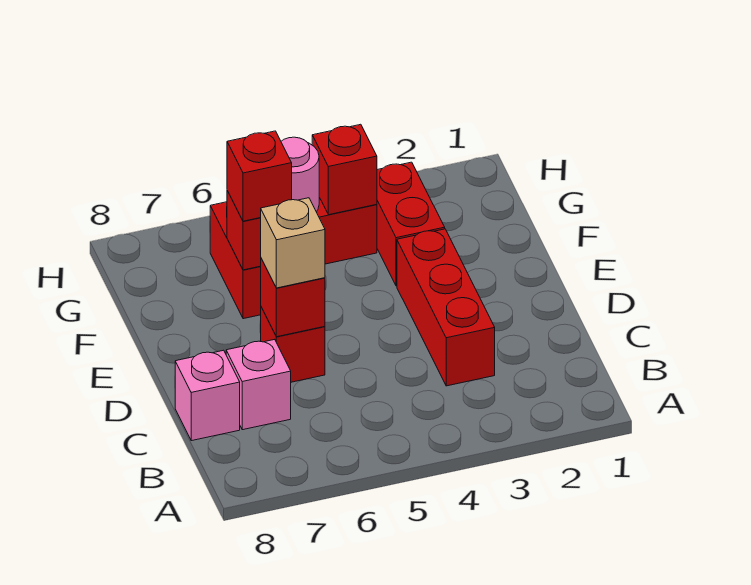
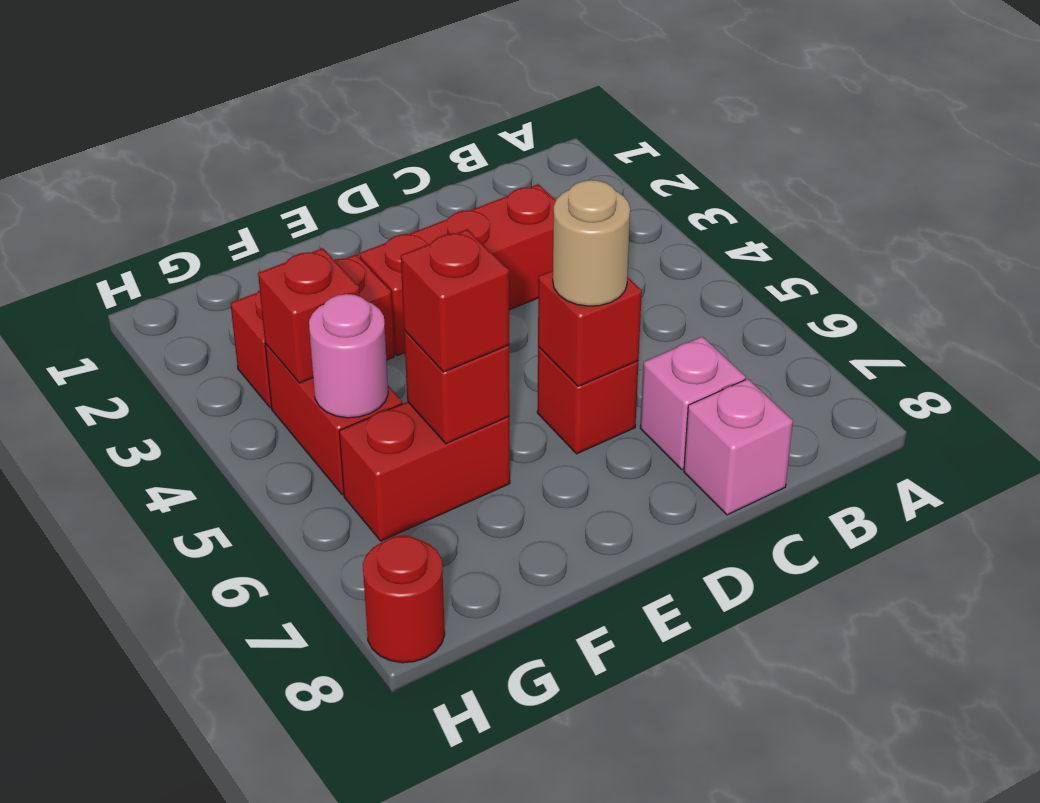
tan 1x1 brick [261,198,325,288] -> tan 1x1 round brick [553,180,630,306]
none -> red 1x1 round brick [363,536,445,663]

